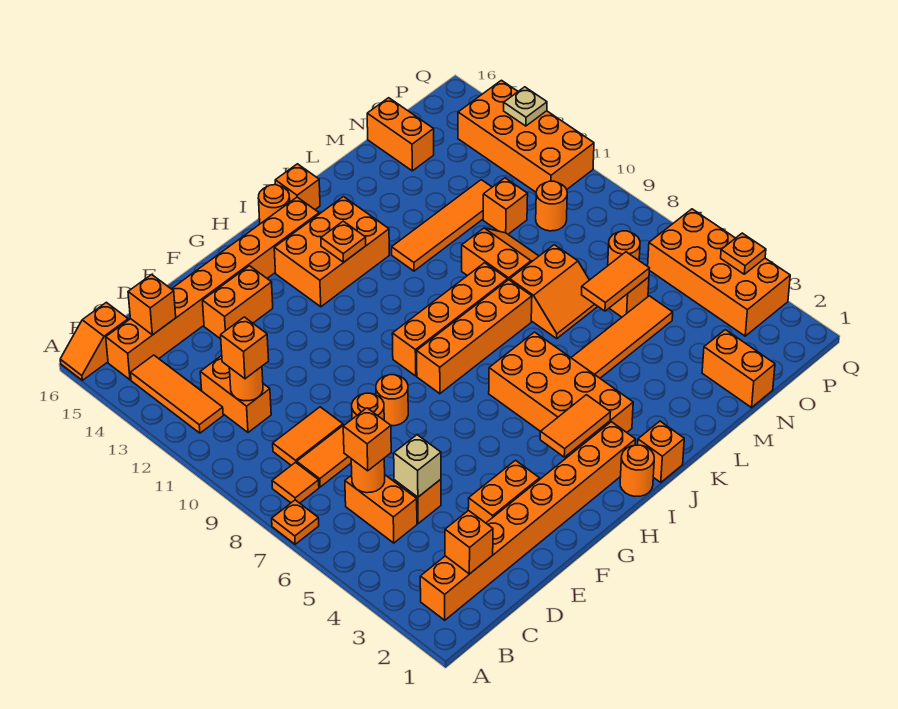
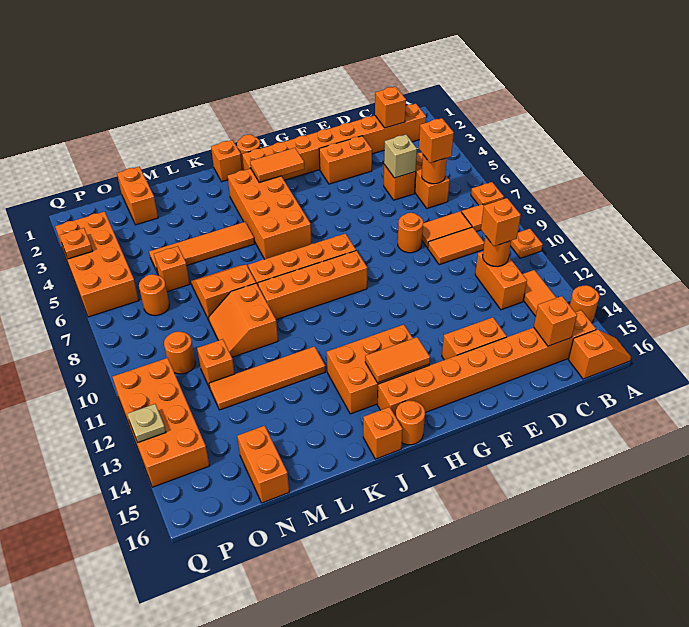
orange 1x1 round brick [376,375,408,426] -> orange 1x1 round brick moved to [570,285,599,323]
orange 1x1 plate [321,221,366,262] -> orange 1x1 plate moved to [510,229,543,258]
orange 1x2 tile [582,252,649,311] -> orange 1x2 tile moved to [365,337,430,383]

